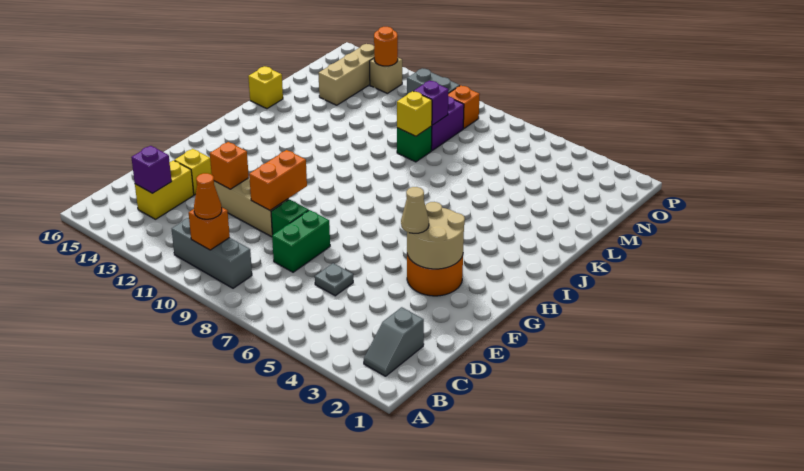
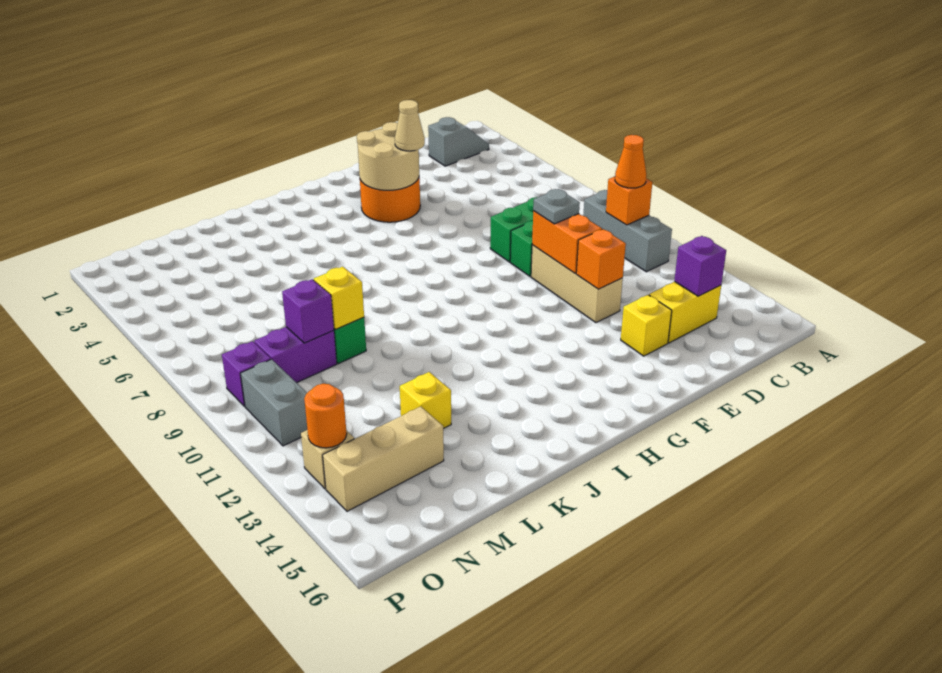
grey 1x1 plate [315,263,353,296] -> grey 1x1 plate moved to [533,189,580,224]
orange 1x2 brick [249,150,307,210] -> orange 1x2 brick turned to [532,211,602,273]
yellow 1x1 brick [248,67,283,109] -> yellow 1x1 brick moved to [400,372,451,429]
orange 1x1 brick [448,85,480,129] -> purple 1x1 brick [222,341,271,406]

